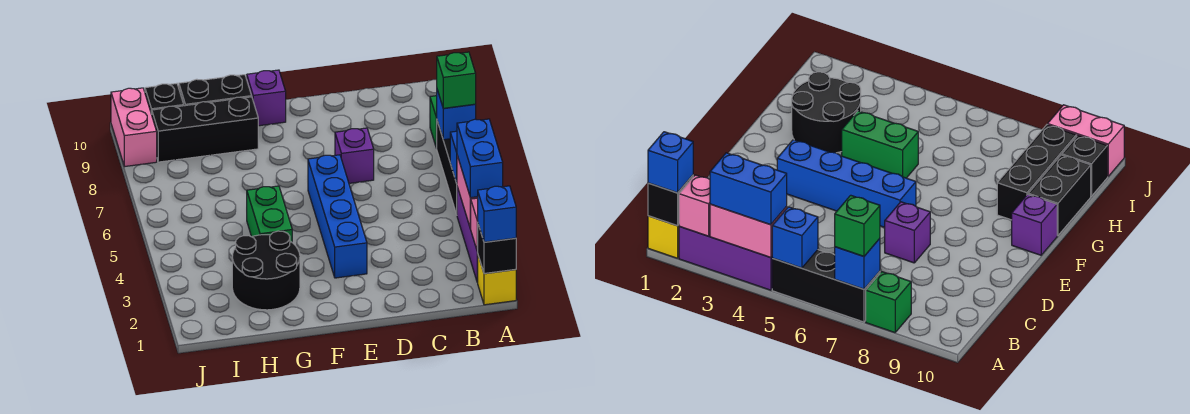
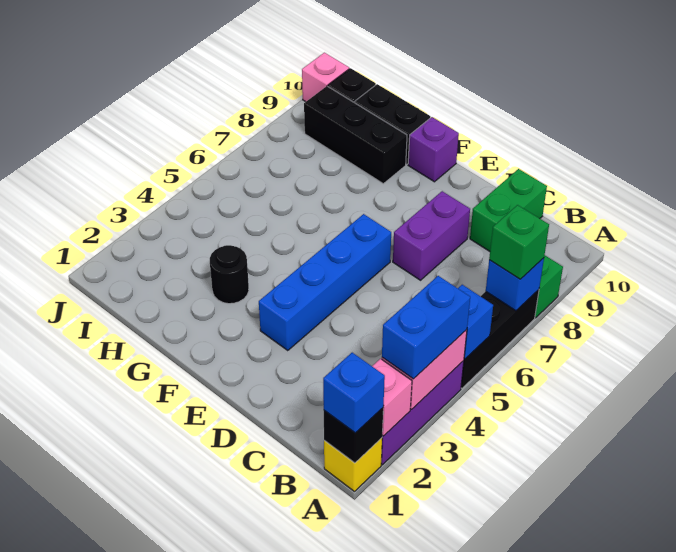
purple 1x1 brick [335,128,374,183] -> purple 1x2 brick [393,191,470,280]
black 2x2 round brick [232,231,300,310] -> black 1x1 round brick [210,245,249,304]
green 1x2 brick [247,186,292,242] -> green 1x2 brick moved to [470,169,547,251]
pink 1x2 brick [111,88,157,167] -> pink 1x1 brick [302,53,349,102]

